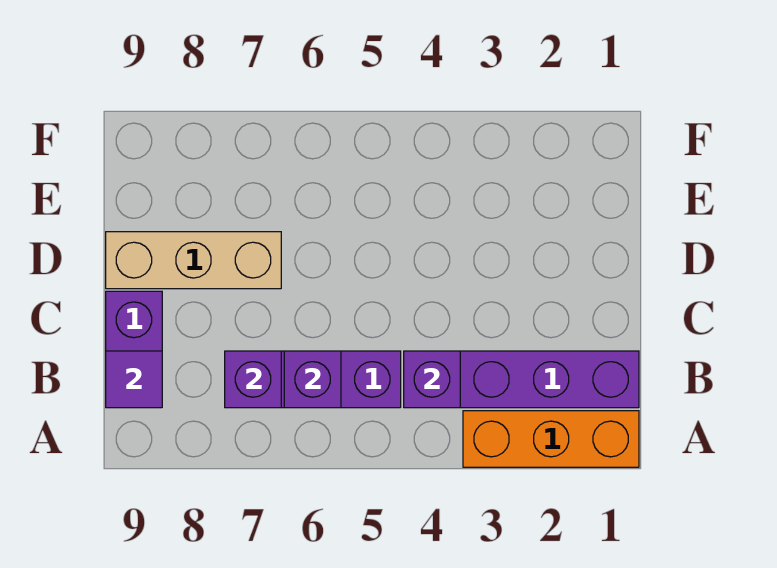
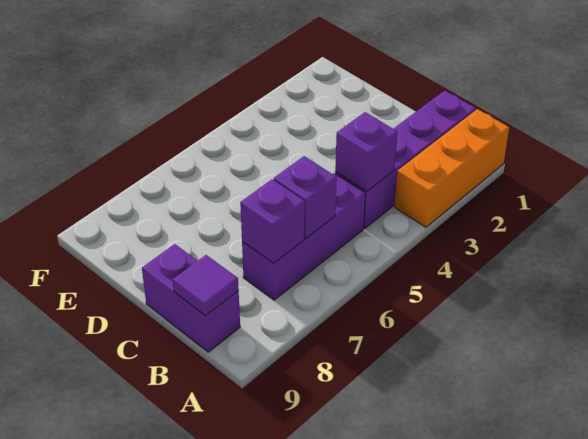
tan 1x3 brick [106,232,281,289] -> none

